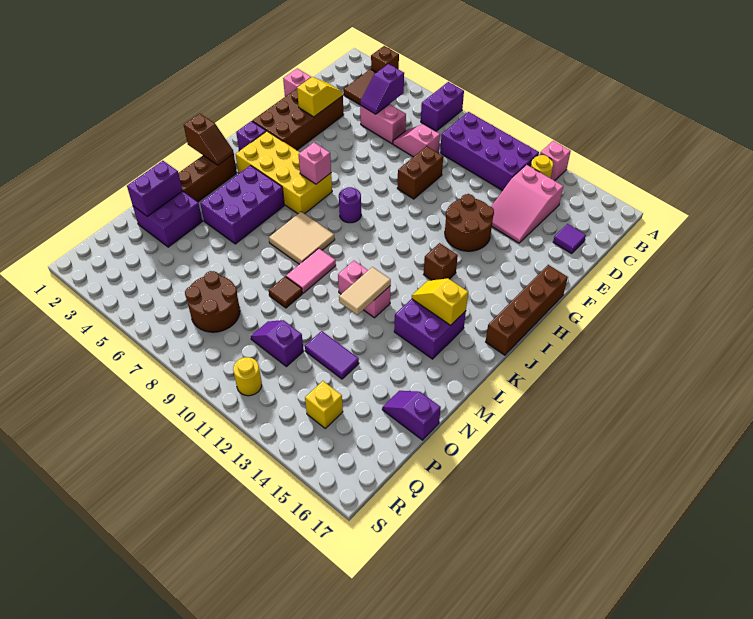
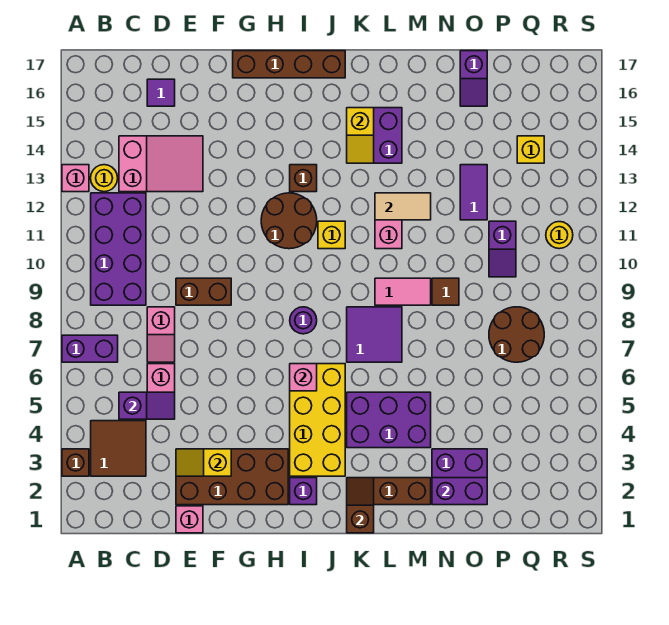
brown 2x2 round brick [445,194,494,251] -> brown 2x2 round brick moved to [261,193,317,249]
none -> yellow 1x1 brick [318,221,345,249]
tan 2x2 tile [269,212,335,264] -> purple 2x2 tile [347,307,402,362]

